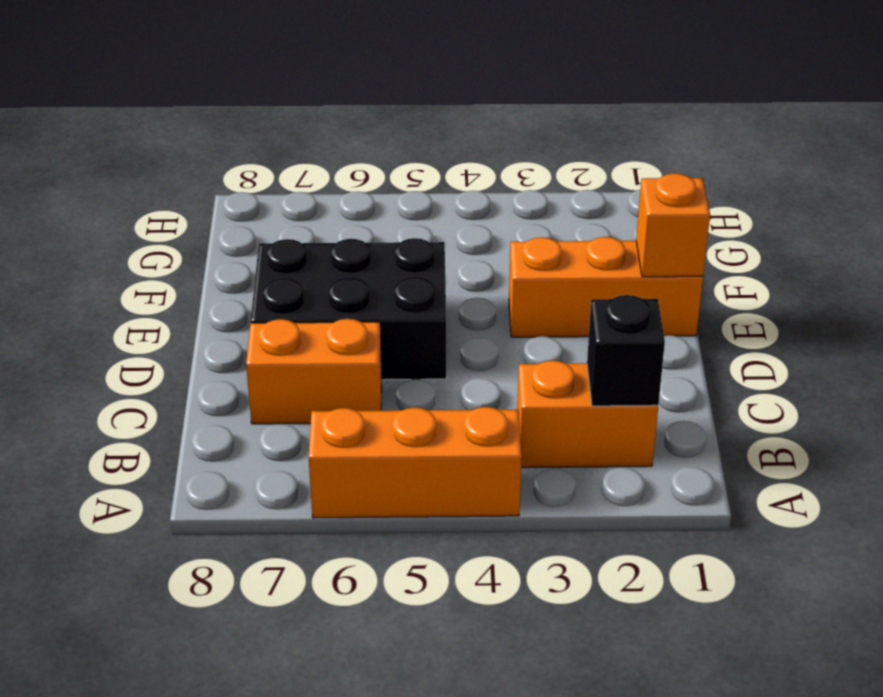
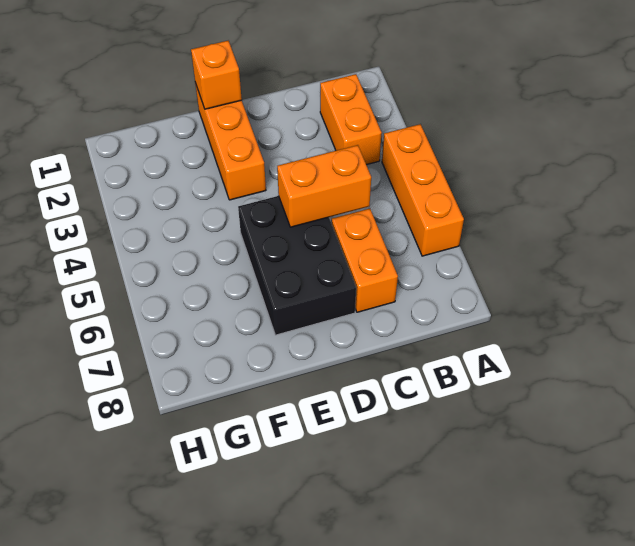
black 1x1 brick [587,295,665,406] -> none
none -> orange 1x2 brick [277,145,371,227]

